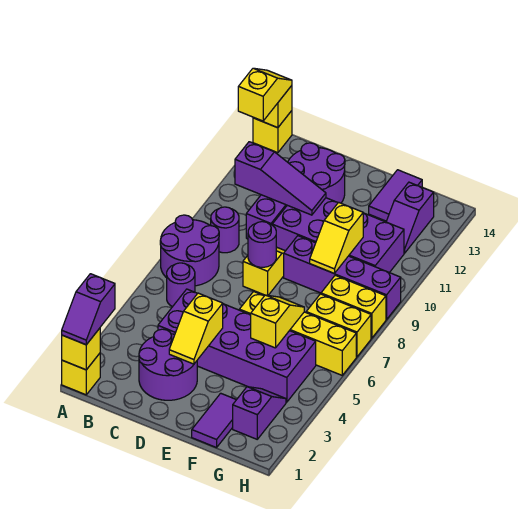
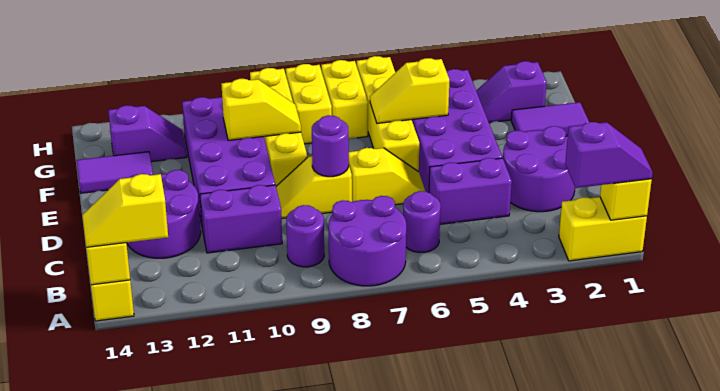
yellow 1x1 brick [62,353,100,395] -> yellow 1x2 brick [559,197,647,261]
purple 1x3 slope [235,142,326,215] -> none
yellow 1x2 slope [169,293,223,364] -> yellow 1x2 slope moved to [349,148,425,205]
purple 1x4 brick [284,236,401,320] -> yellow 1x4 brick [250,68,307,186]

